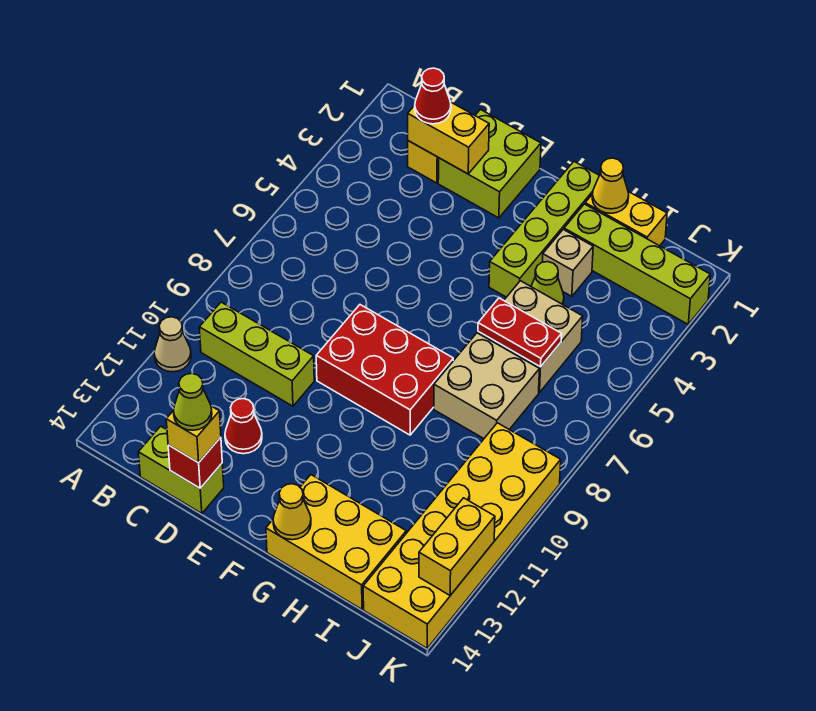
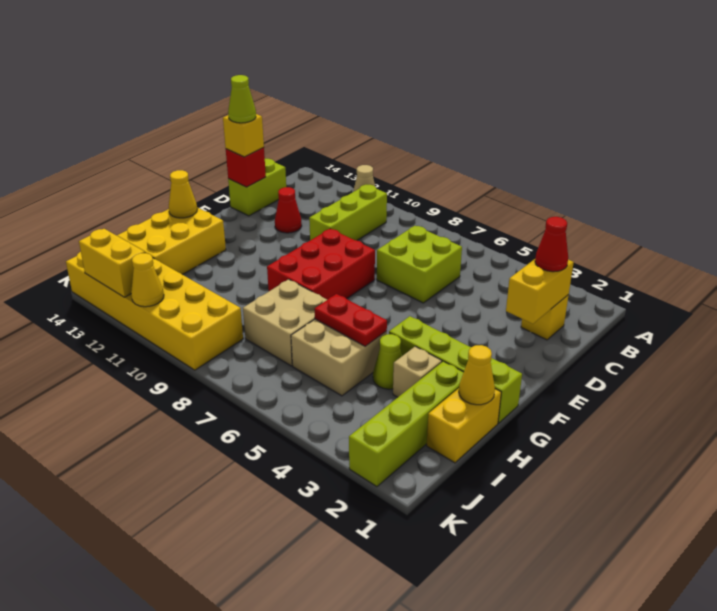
lime 2x2 brick [438,109,541,218] -> lime 2x2 brick moved to [377,226,462,303]
red 1x2 plate [478,298,561,367] -> red 1x2 plate turned to [315,294,387,346]
none -> yellow 1x1 cone [131,253,164,307]

